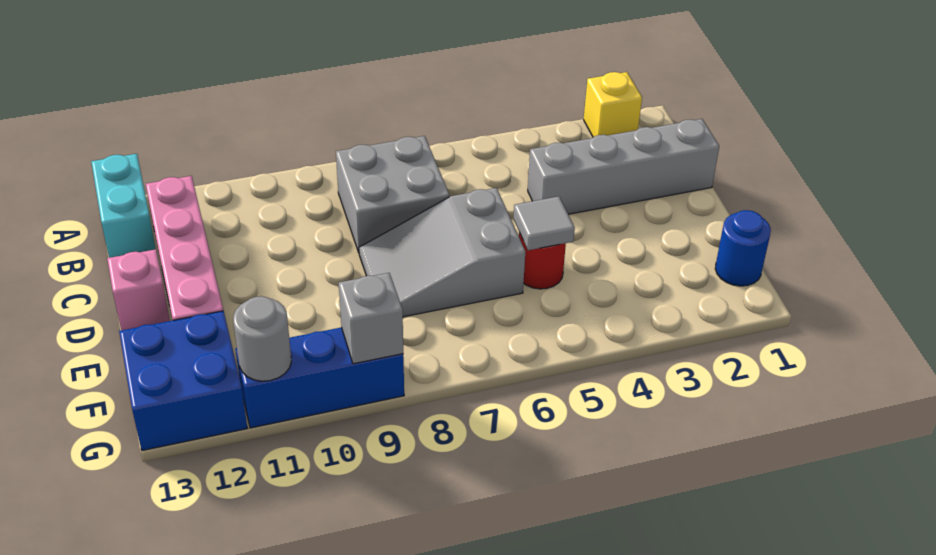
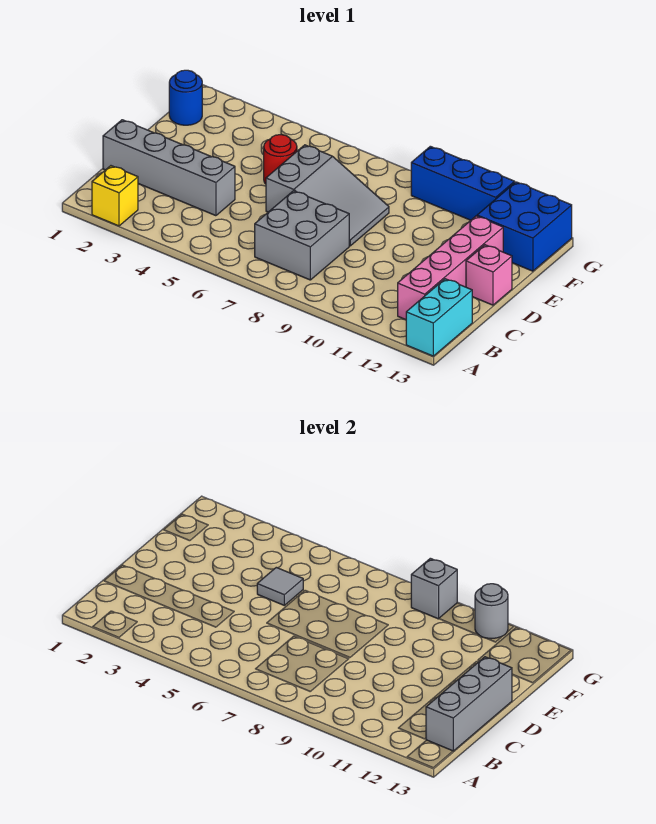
none -> grey 1x3 brick [426,657,512,751]

